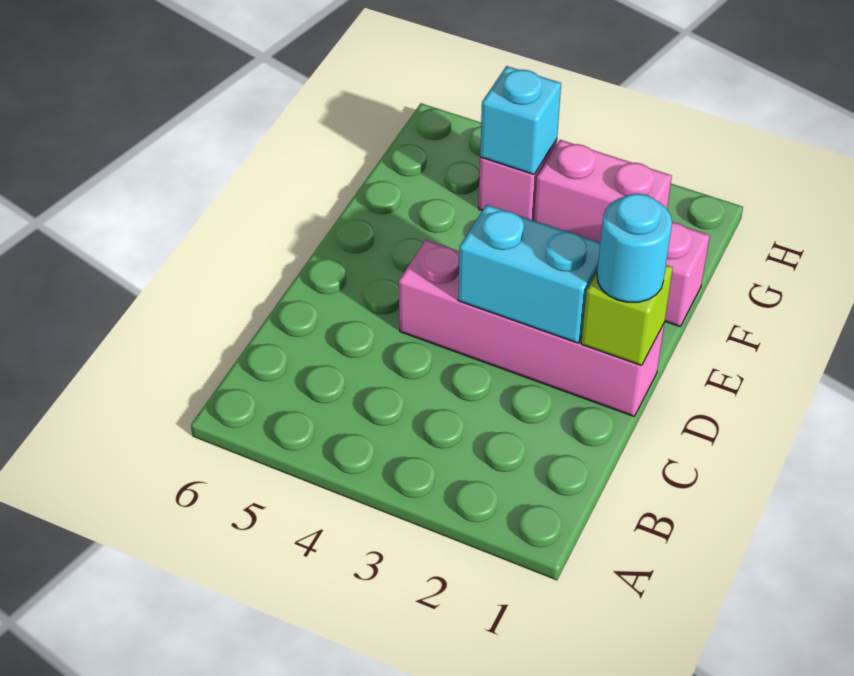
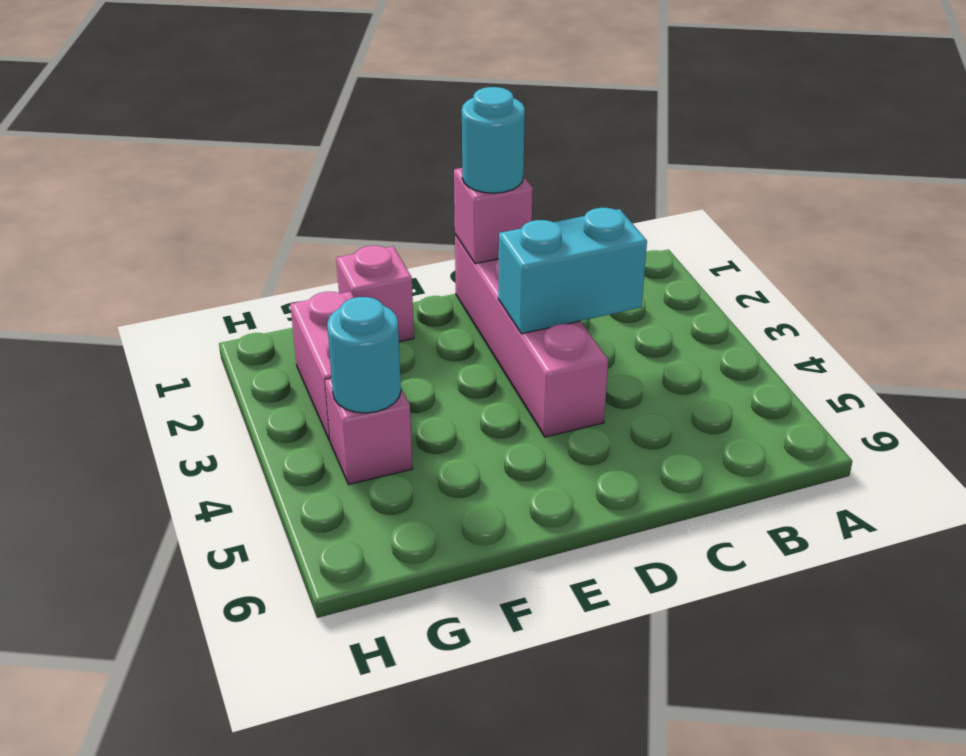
lime 1x1 brick [581,265,673,366] -> pink 1x1 brick [454,168,533,264]
cyan 1x2 brick [458,205,600,343] -> cyan 1x2 brick turned to [498,208,647,334]
cyan 1x1 brick [480,66,561,175] -> cyan 1x1 round brick [327,297,401,413]

